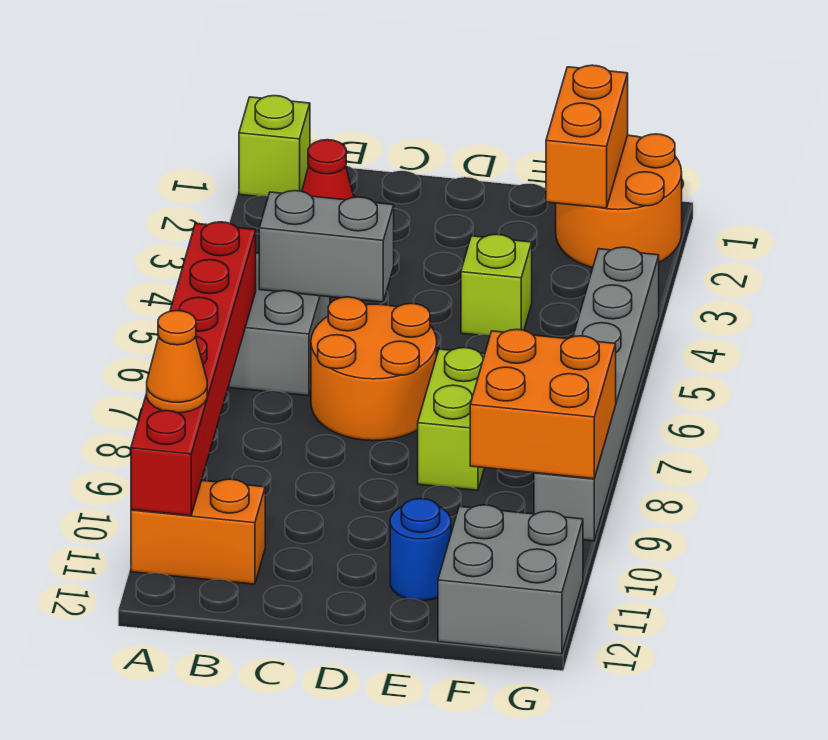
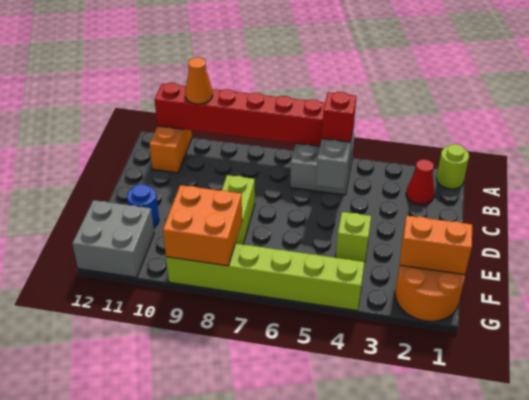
lime 1x1 brick [239,96,310,196] -> lime 1x1 round brick [437,144,469,189]
none -> red 1x1 brick [322,92,356,142]
orange 2x2 round brick [311,297,437,441] -> none
lime 1x2 brick [418,348,485,490] -> lime 1x2 brick turned to [222,175,255,244]
grey 1x6 brick [534,247,659,541] -> lime 1x6 brick [166,243,365,311]

